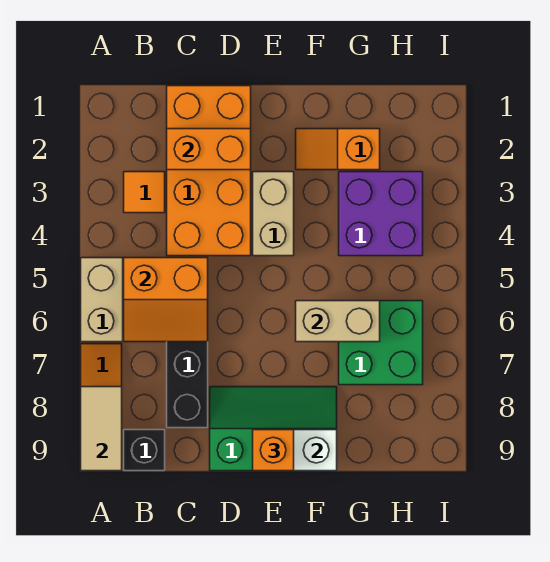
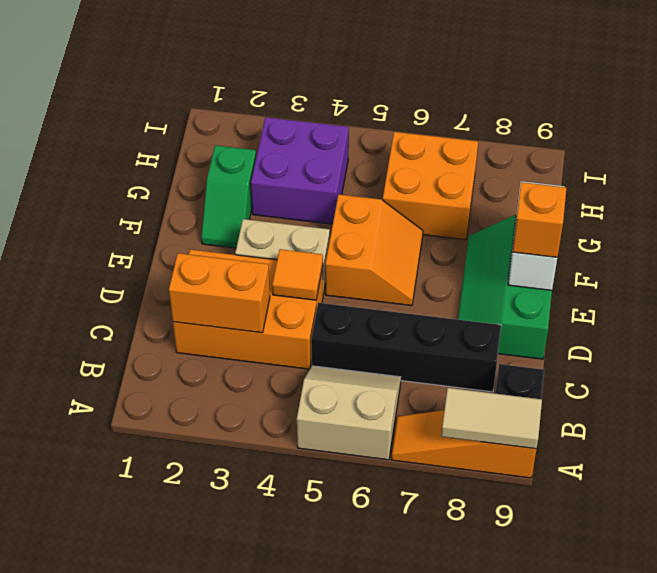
orange 1x1 tile [124,172,165,213] -> orange 1x1 tile moved to [272,249,323,300]
orange 2x2 slope [124,258,208,342] -> orange 2x2 slope moved to [325,194,423,306]
orange 2x4 brick [167,86,251,256] -> orange 2x3 brick [173,250,323,369]
orange 1x2 brick [167,129,251,170] -> orange 1x2 brick turned to [169,253,270,333]
orange 1x2 slope [296,129,380,170] -> green 1x2 slope [201,145,256,248]
tan 1x2 brick [296,301,380,342] -> none
green 2x2 brick [339,301,423,385] -> orange 2x2 brick [383,132,478,240]

